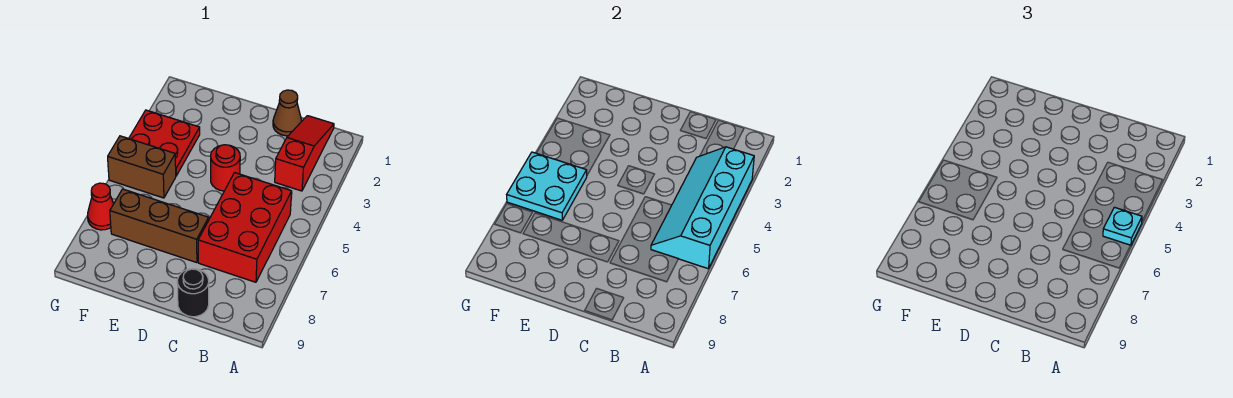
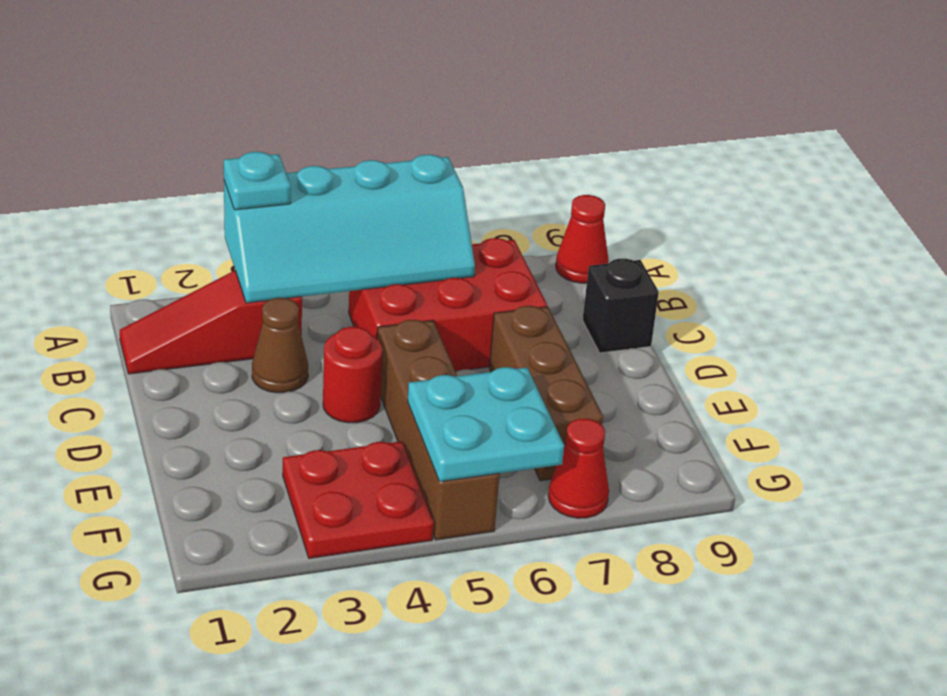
cyan 1x1 plate [1103,207,1142,245] -> cyan 1x1 plate moved to [224,152,291,210]
none -> red 1x1 cone [556,195,609,283]
brown 1x1 cone [273,90,302,136] -> brown 1x1 cone moved to [252,298,308,393]
black 1x1 round brick [177,269,209,317] -> black 1x1 brick [583,259,659,353]
brown 1x2 brick [108,136,176,198] -> brown 1x4 brick [377,320,500,540]

